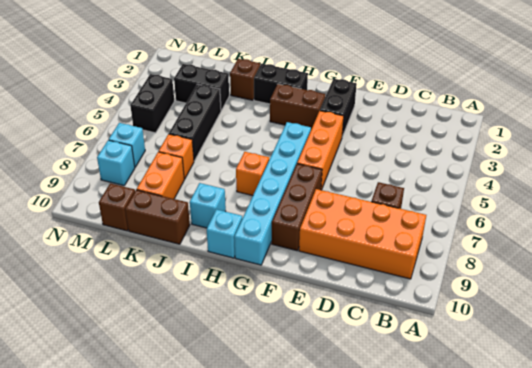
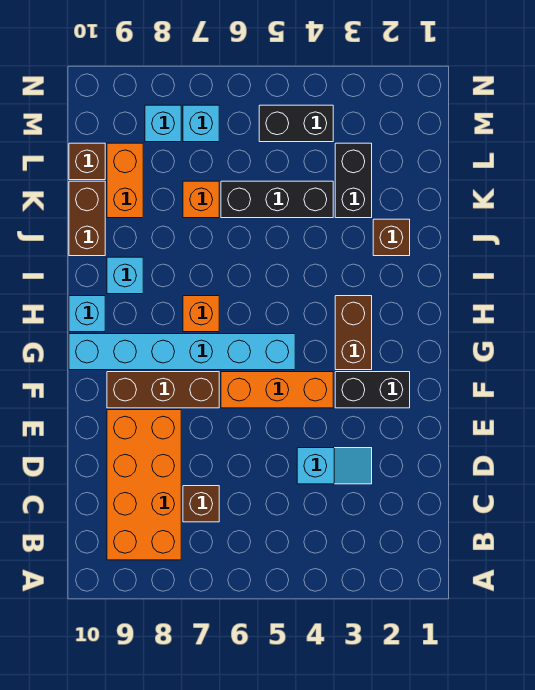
none -> cyan 1x2 slope [297,448,372,484]
black 1x2 brick [254,64,308,104] -> none
orange 1x2 brick [137,152,184,199] -> orange 1x2 brick turned to [107,143,143,218]

